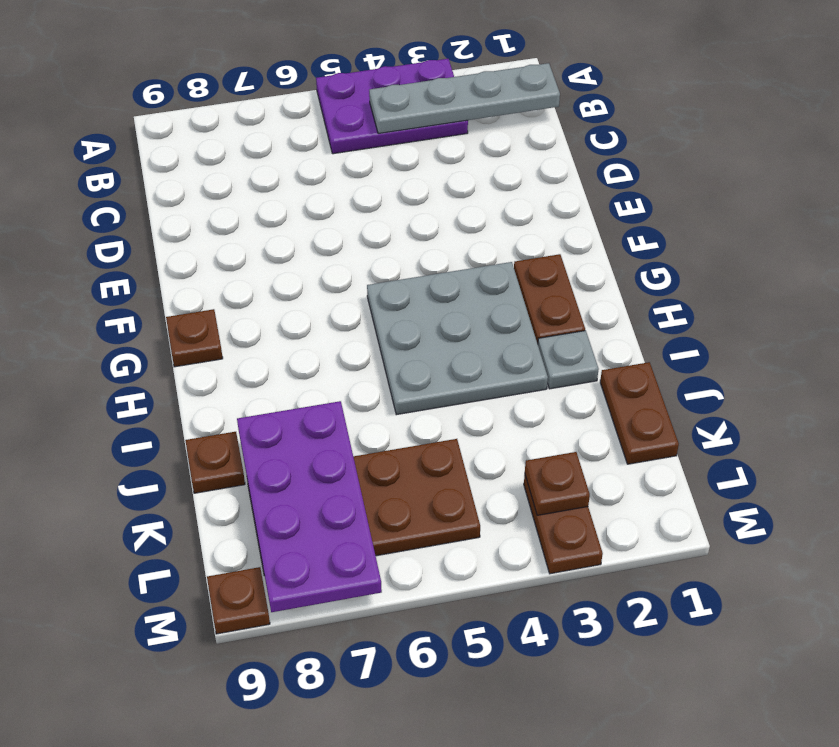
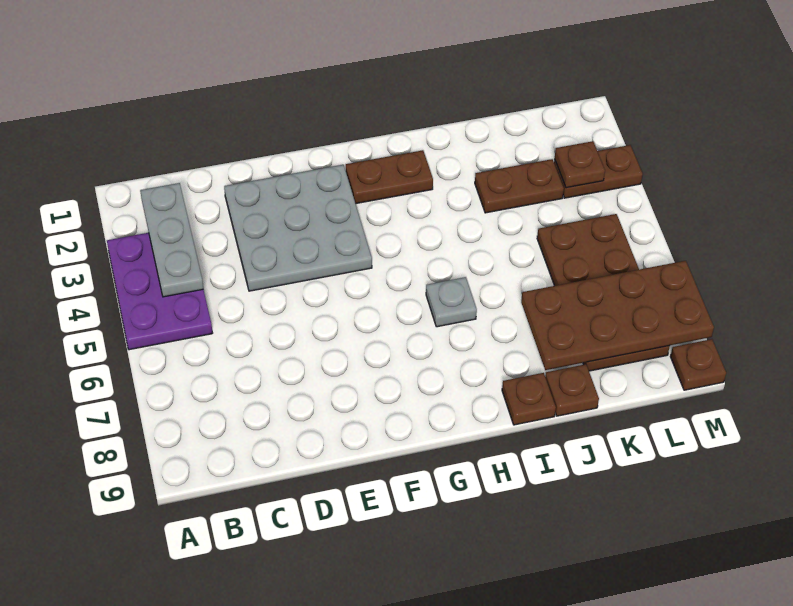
grey 1x4 plate [369,63,560,134] -> grey 1x3 plate [140,183,203,297]
grey 3x3 plate [367,262,548,415] -> grey 3x3 plate moved to [224,165,372,291]
brown 1x1 plate [166,309,223,367] -> brown 1x1 plate moved to [502,373,556,425]
grey 1x1 plate [538,331,599,389] -> grey 1x1 plate moved to [426,277,477,327]
brown 1x2 plate [600,362,679,464] -> brown 1x2 plate moved to [475,159,564,213]
purple 2x4 plate [237,401,382,612] -> brown 2x4 plate [521,261,714,370]

